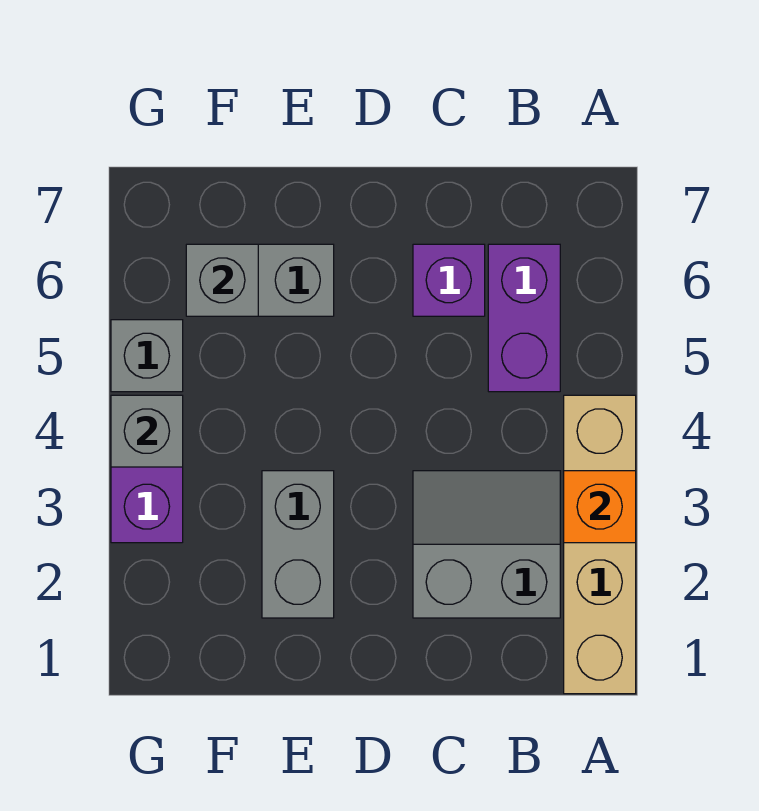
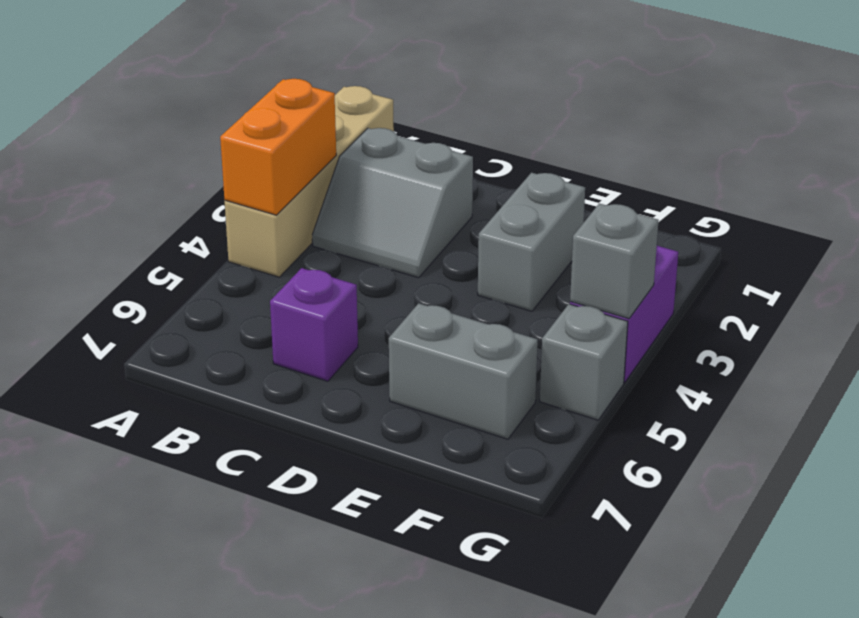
orange 1x1 brick [564,471,636,543] -> orange 1x2 brick [220,79,336,215]
purple 1x2 brick [488,244,560,392] -> none
grey 1x1 brick [186,244,258,316] -> none

